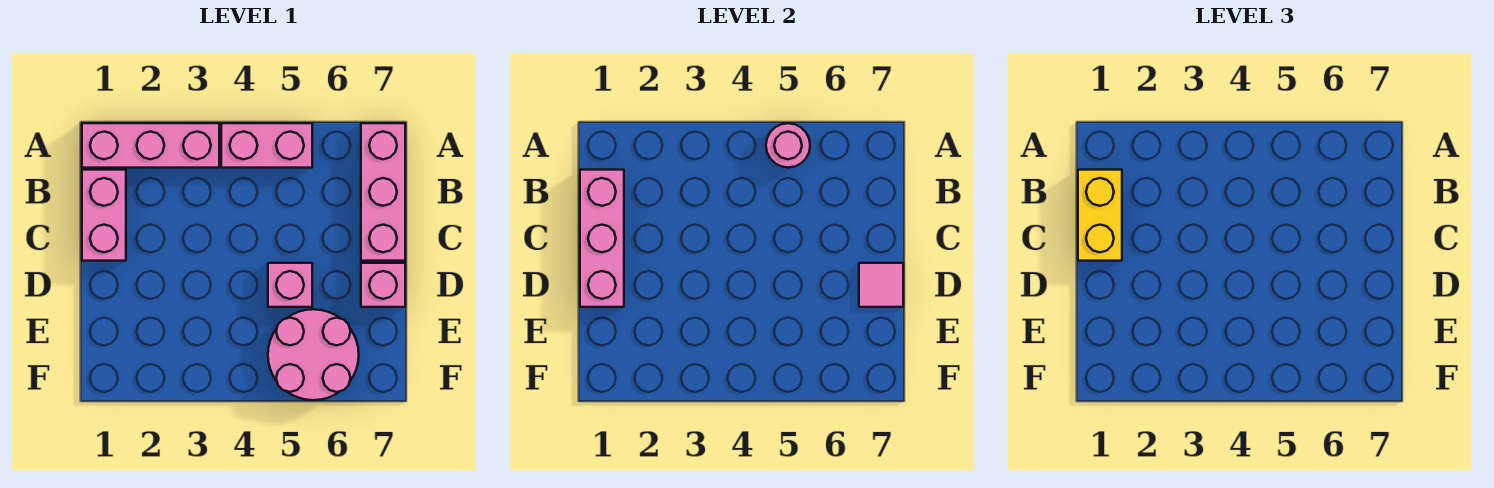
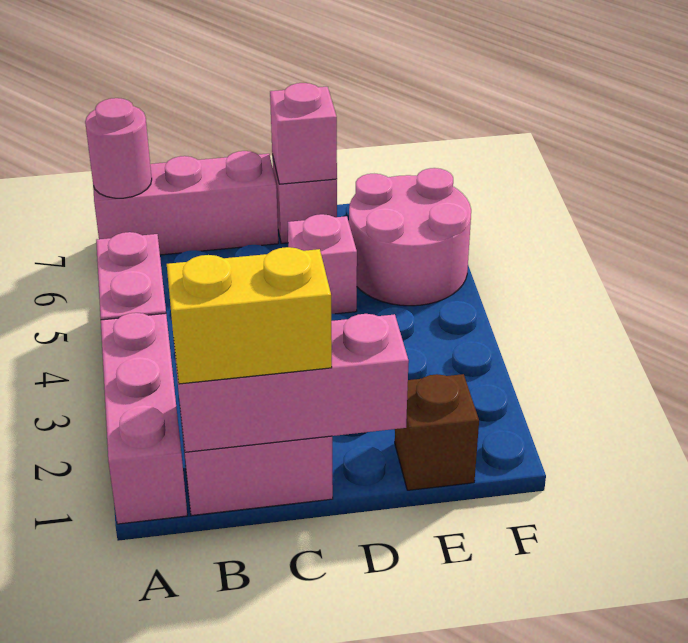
pink 1x1 round brick [766,123,810,168] -> pink 1x1 round brick moved to [85,98,152,198]
pink 1x1 tile [859,263,903,307] -> pink 1x1 brick [270,83,337,184]
none -> brown 1x1 brick [395,374,479,490]

